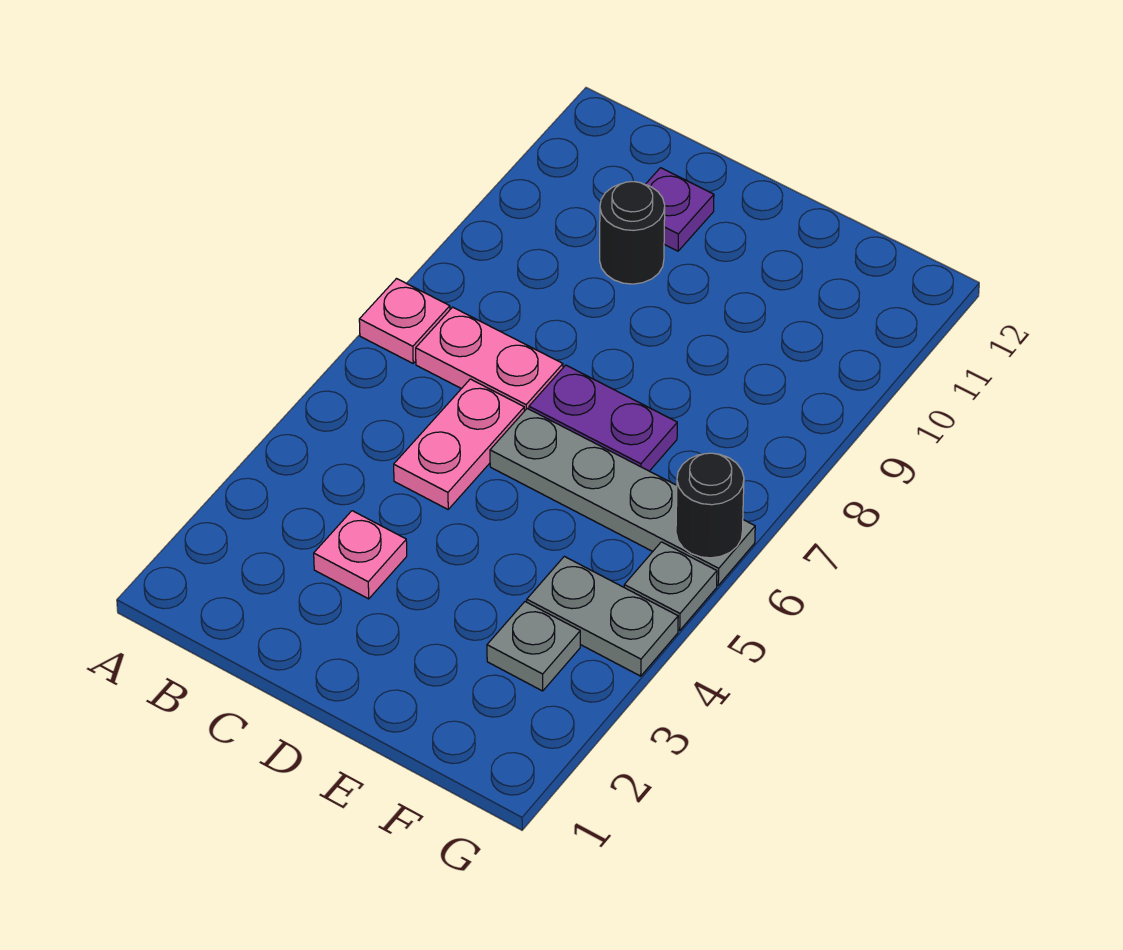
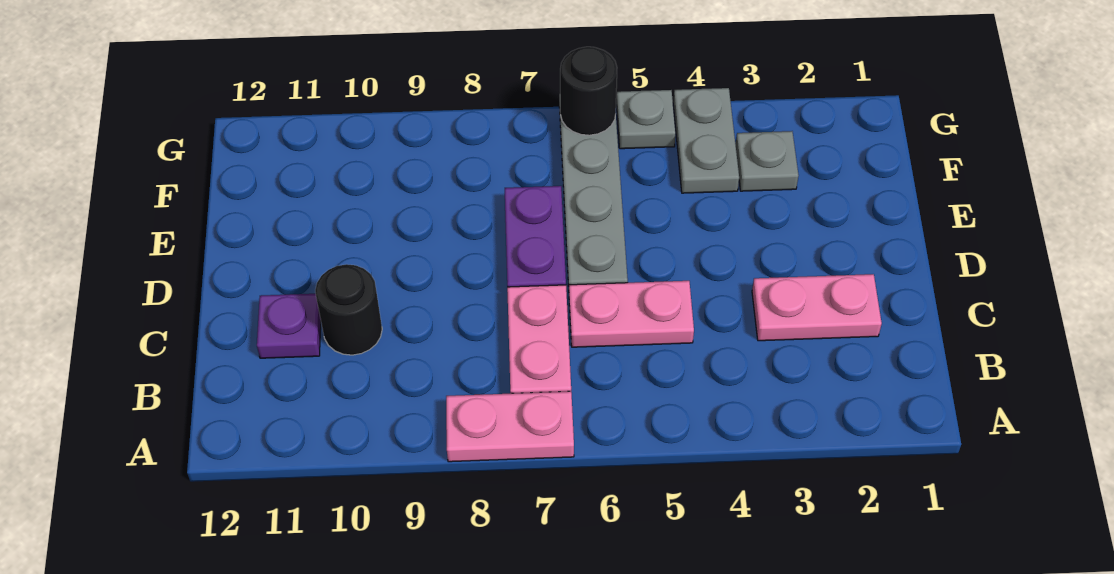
pink 1x1 plate [359,279,450,363] -> pink 1x2 plate [446,391,574,462]
pink 1x1 plate [314,511,407,599] -> pink 1x2 plate [752,274,882,341]

